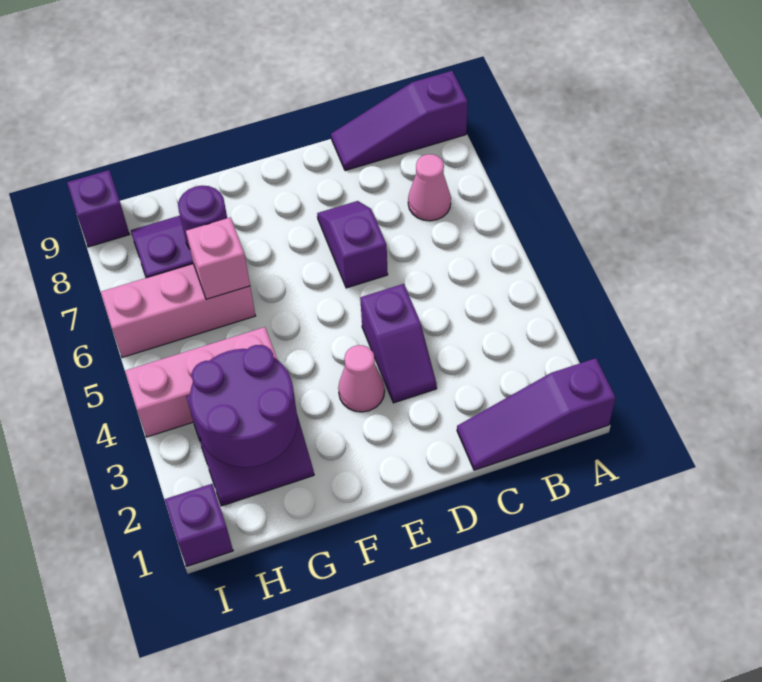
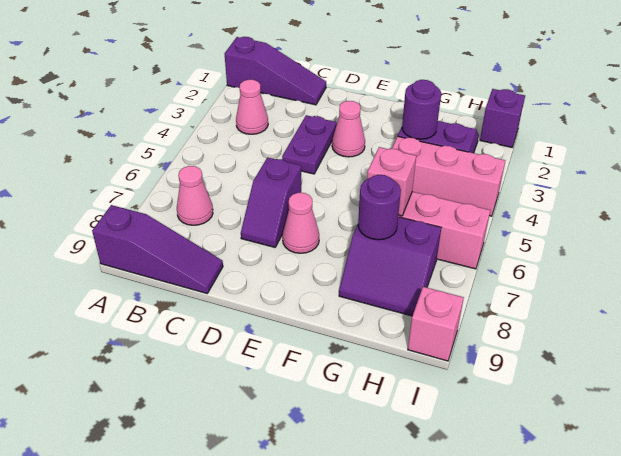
none -> pink 1x1 cone [236,80,268,134]
purple 1x2 slope [360,284,437,403] -> purple 1x2 plate [282,115,337,174]
none -> pink 1x1 cone [282,193,319,253]
purple 2x2 round brick [190,345,297,467] -> purple 1x1 round brick [402,80,441,139]
purple 1x1 brick [67,170,129,247] -> pink 1x1 brick [408,287,464,361]

